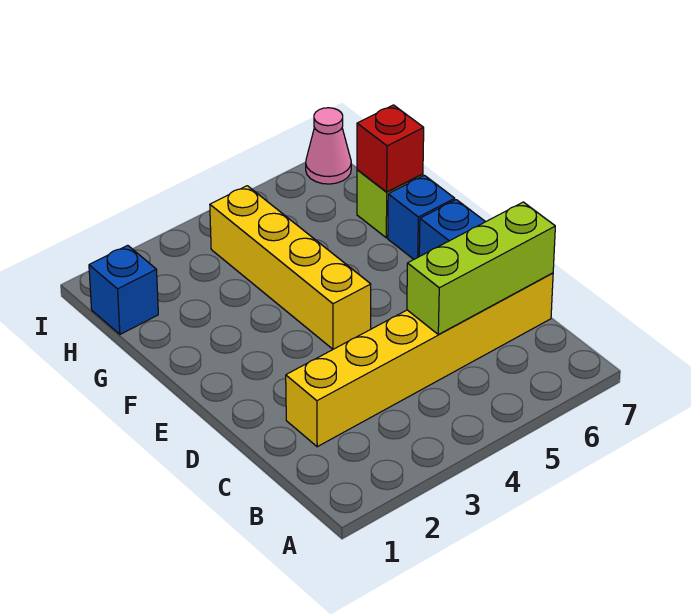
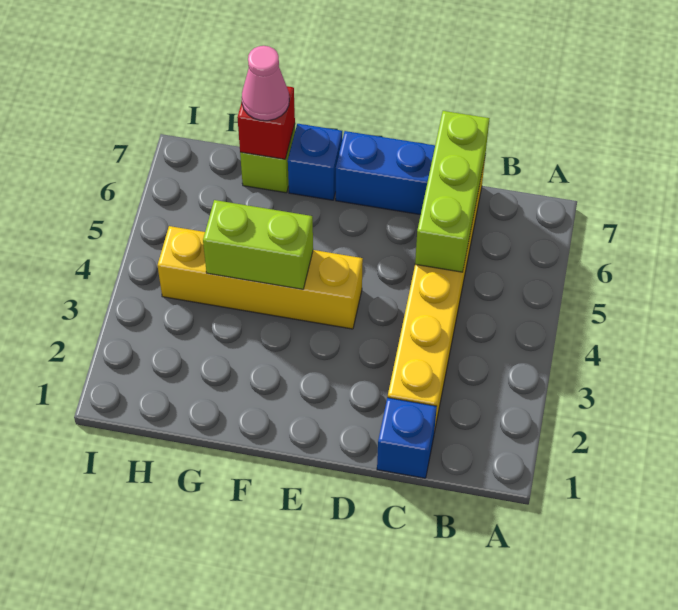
none -> lime 1x2 brick [203,200,313,289]
blue 1x1 brick [89,245,158,334] -> blue 1x1 brick moved to [377,398,437,478]
pink 1x1 cone [306,108,351,184] -> pink 1x1 cone moved to [242,46,289,121]

